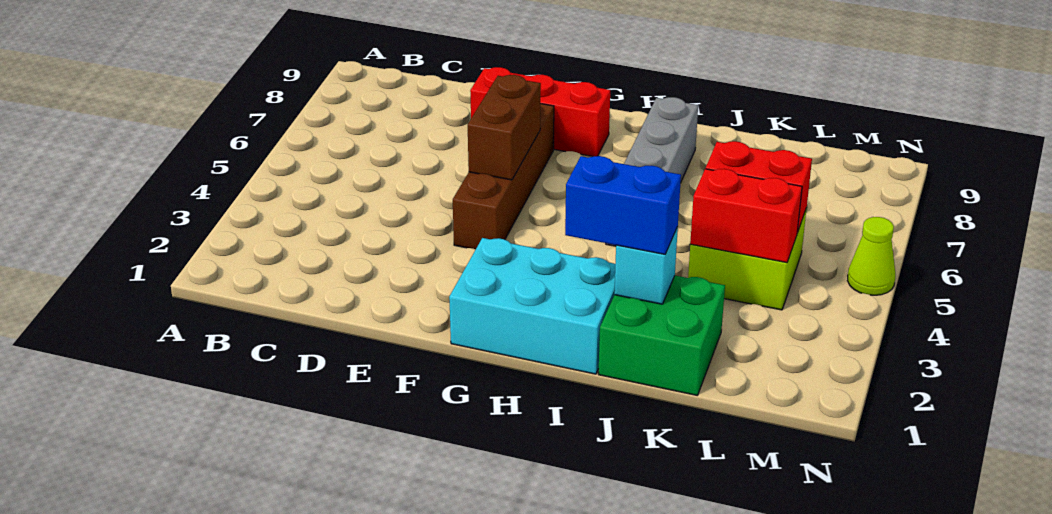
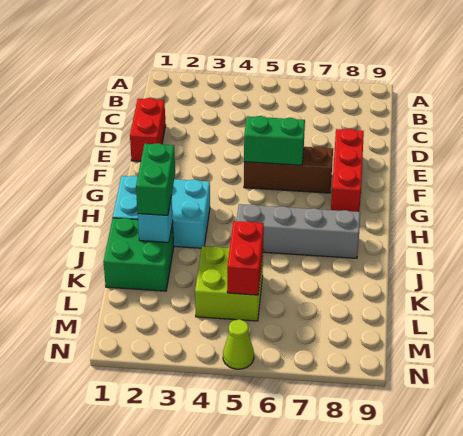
brown 1x4 brick [453,104,554,249] -> brown 1x3 brick [244,146,333,193]
brown 1x2 brick [468,75,541,180] -> green 1x2 brick [244,116,305,165]
cyan 2x3 brick [449,238,615,374] -> cyan 2x3 brick turned to [113,176,210,248]
blue 1x2 brick [565,156,681,254] -> green 1x2 brick [136,143,175,215]
red 1x2 brick [690,169,802,263] -> red 1x2 brick moved to [130,98,166,161]

